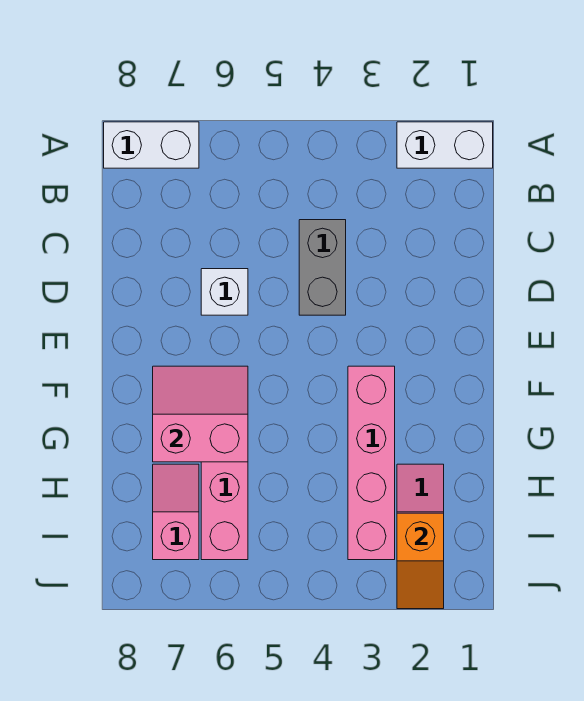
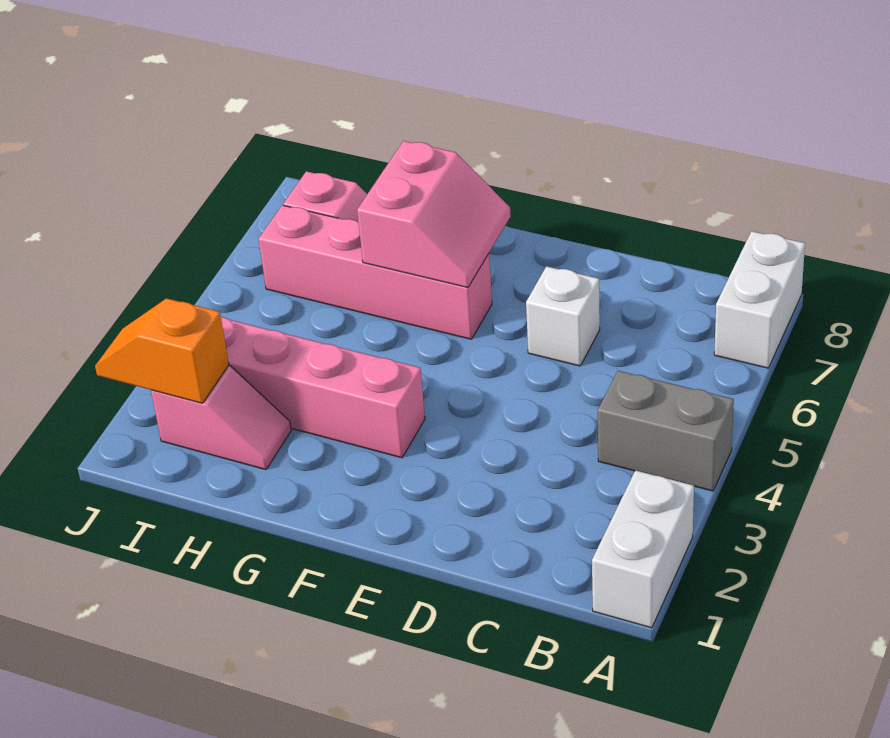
grey 1x2 brick [299,220,346,315] -> grey 1x2 brick moved to [598,371,734,491]

